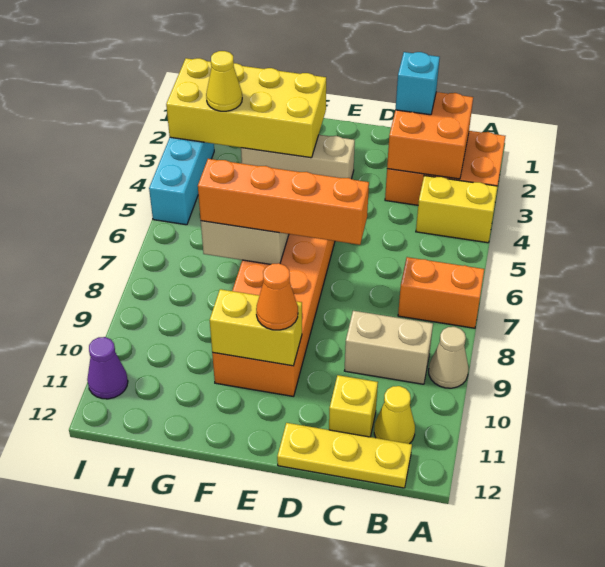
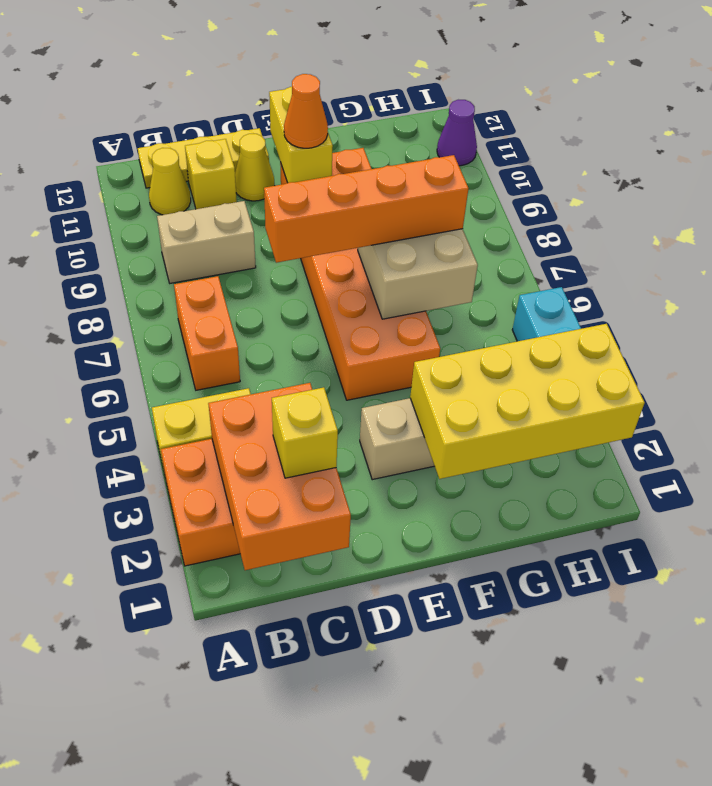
orange 1x2 brick [398,257,484,328] -> orange 1x2 brick turned to [174,276,240,390]
tan 1x1 cone [429,327,468,388] -> none
orange 2x2 brick [387,92,473,179] -> orange 2x3 brick [208,383,351,570]
cyan 1x1 brick [396,52,440,115] -> yellow 1x1 brick [272,387,338,478]
yellow 1x2 brick [210,289,302,366] -> yellow 1x2 brick turned to [269,87,333,183]
yellow 1x1 cone [206,51,242,111] -> yellow 1x1 cone moved to [235,134,275,201]

